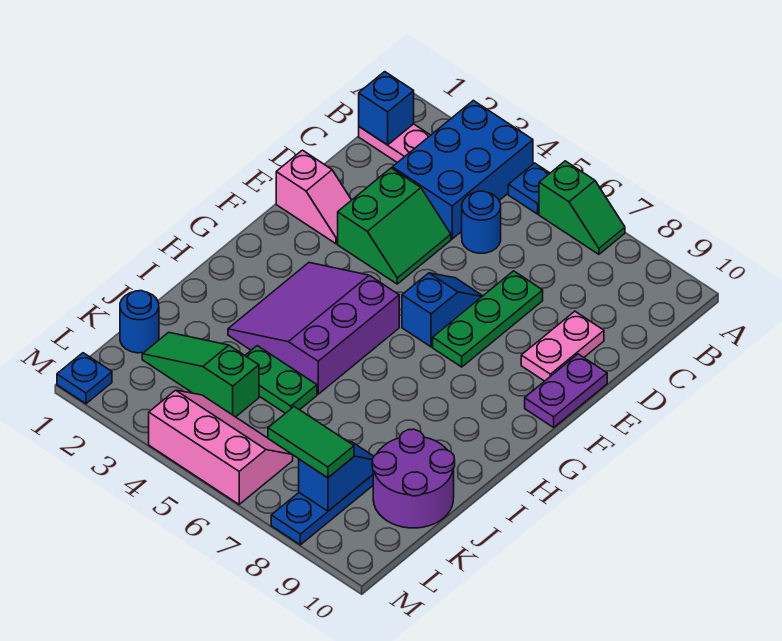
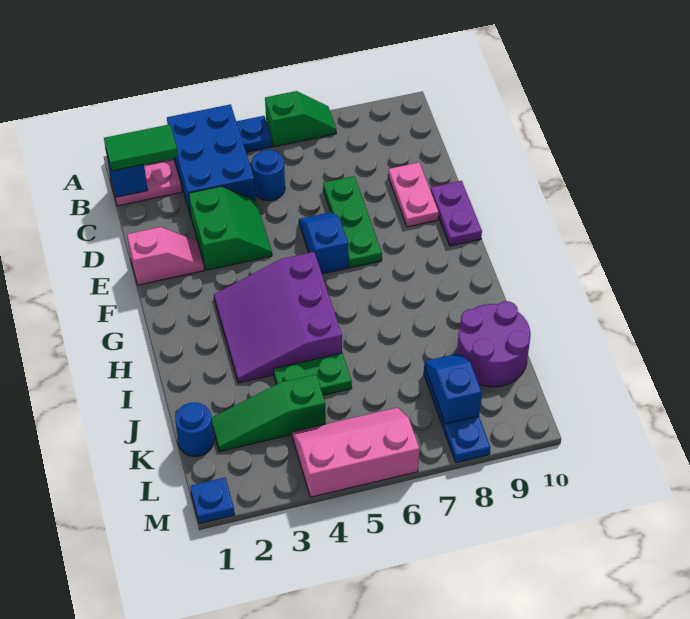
green 1x2 tile [268,407,354,478] -> green 1x2 tile moved to [104,124,178,171]

